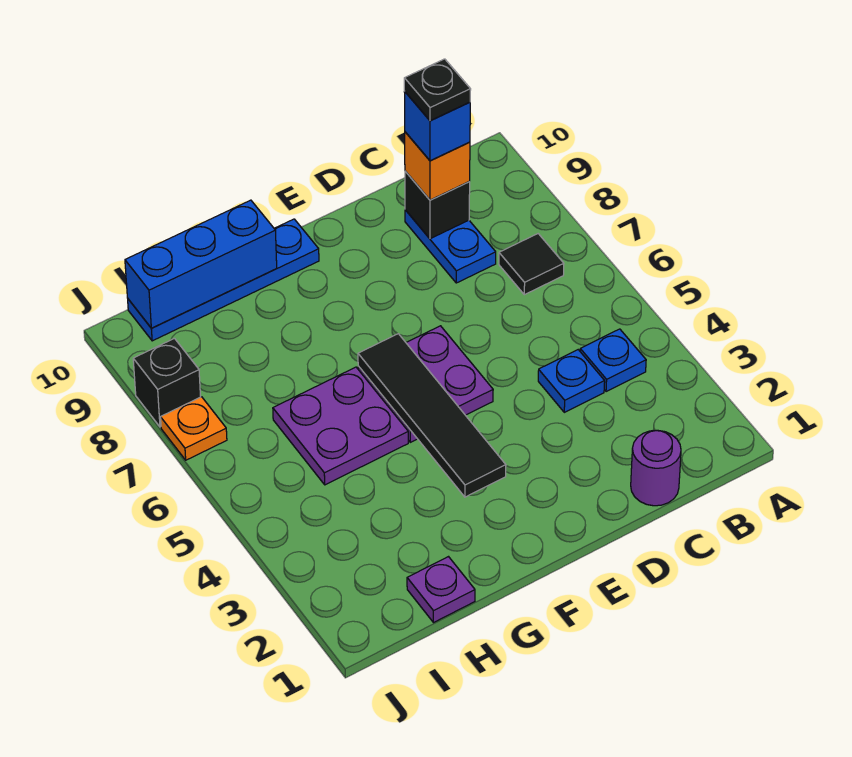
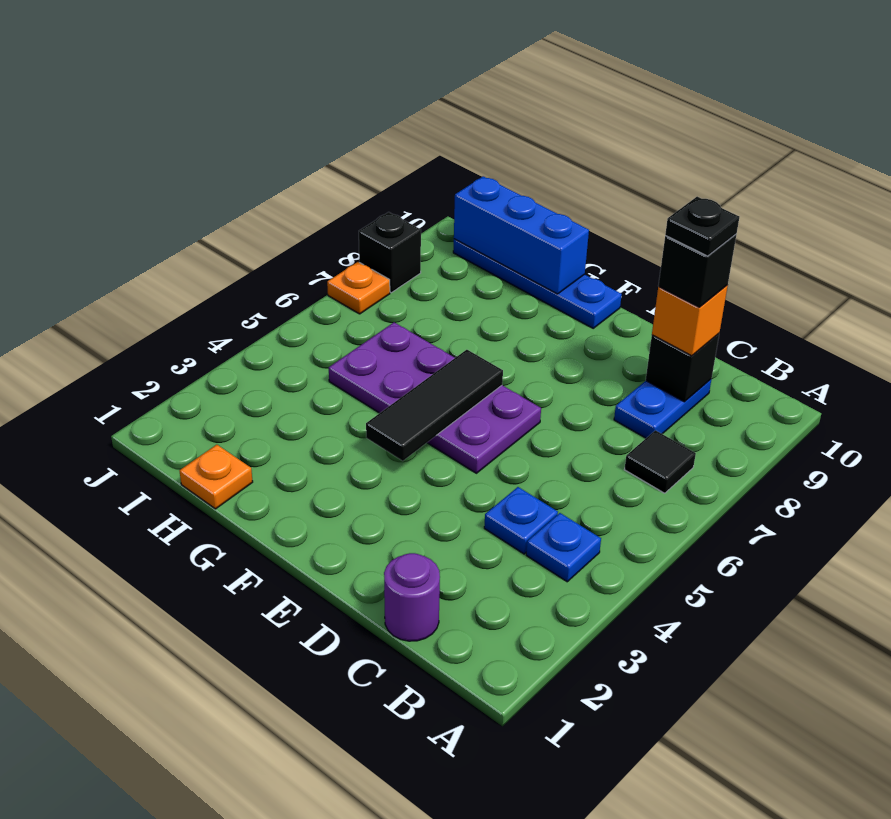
blue 1x1 brick [405,92,470,161] -> black 1x1 brick [658,235,736,307]
black 1x4 tile [358,334,506,497] -> black 1x3 tile [366,350,503,461]
purple 1x1 plate [407,557,475,623] -> orange 1x1 plate [180,445,253,509]

